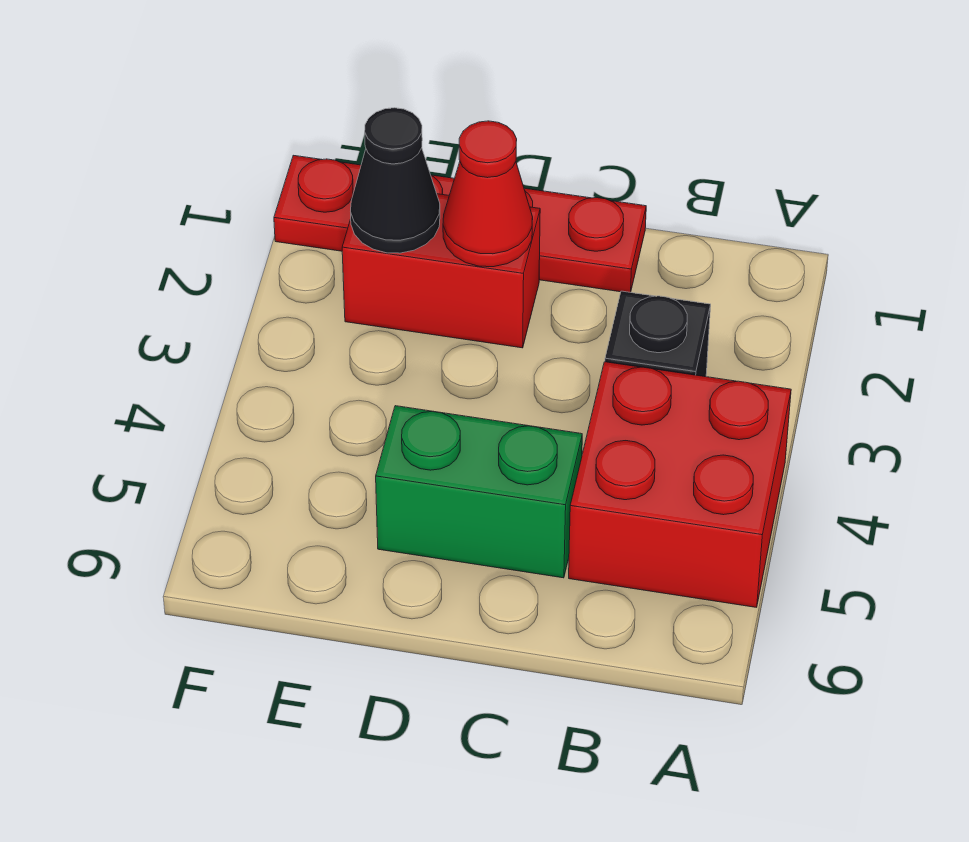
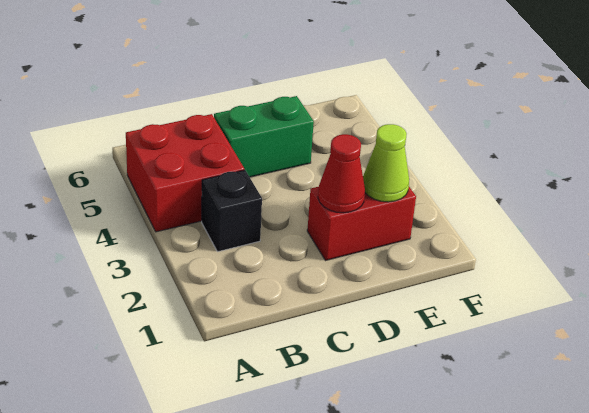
red 1x4 plate [274,155,646,292] -> none
black 1x1 cone [351,108,440,253] -> lime 1x1 cone [363,124,409,202]

